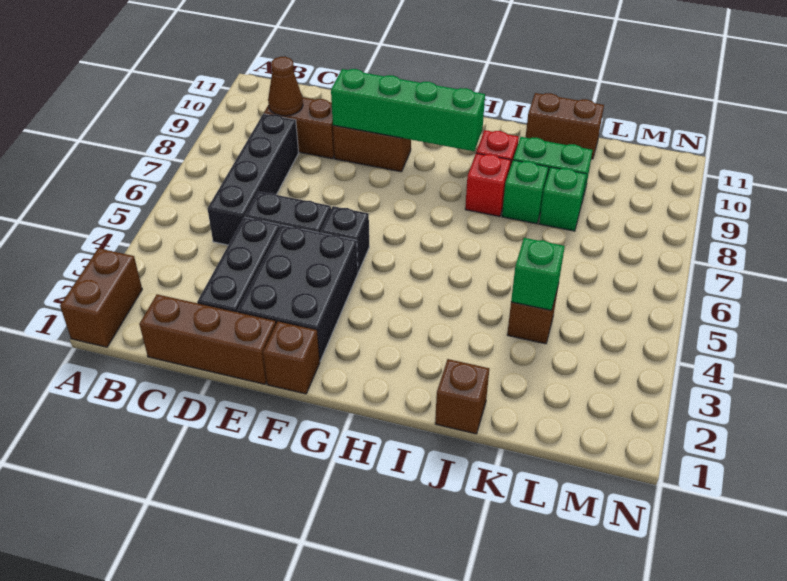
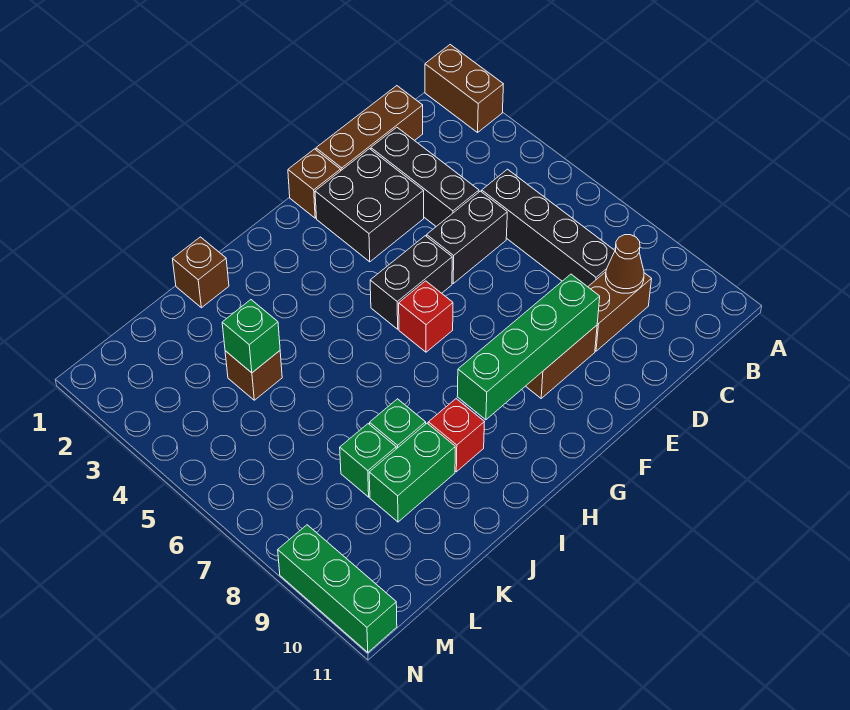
black 2x3 brick [238,225,358,361] -> black 2x2 brick [315,149,424,262]
black 1x1 brick [321,206,369,272] -> black 1x2 brick [370,236,452,329]
red 1x1 brick [465,153,511,216] -> red 1x1 brick moved to [399,281,453,352]
brown 1x2 brick [525,93,604,159] -> none
none -> green 1x3 brick [278,525,397,652]

